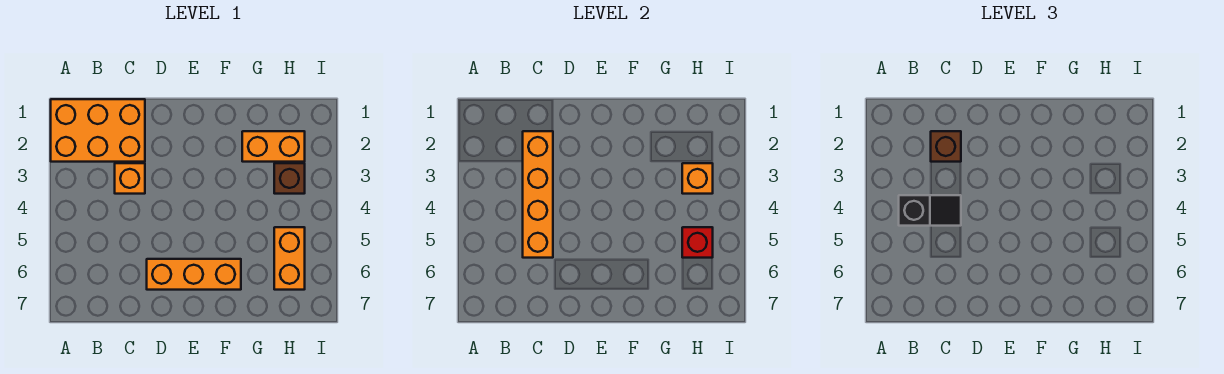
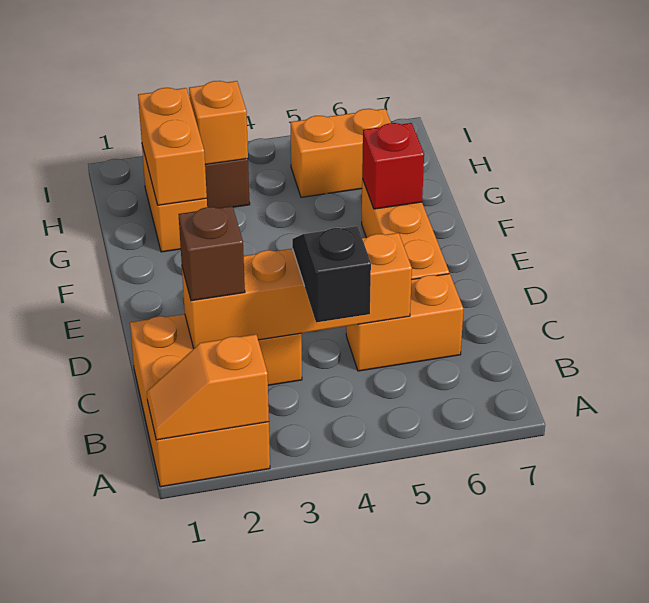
none -> orange 1x2 slope [147,334,269,440]
none -> orange 1x2 brick [346,274,463,371]
none -> orange 1x2 brick [138,88,207,205]
red 1x1 brick [682,227,713,258] -> red 1x1 brick moved to [362,123,424,209]

